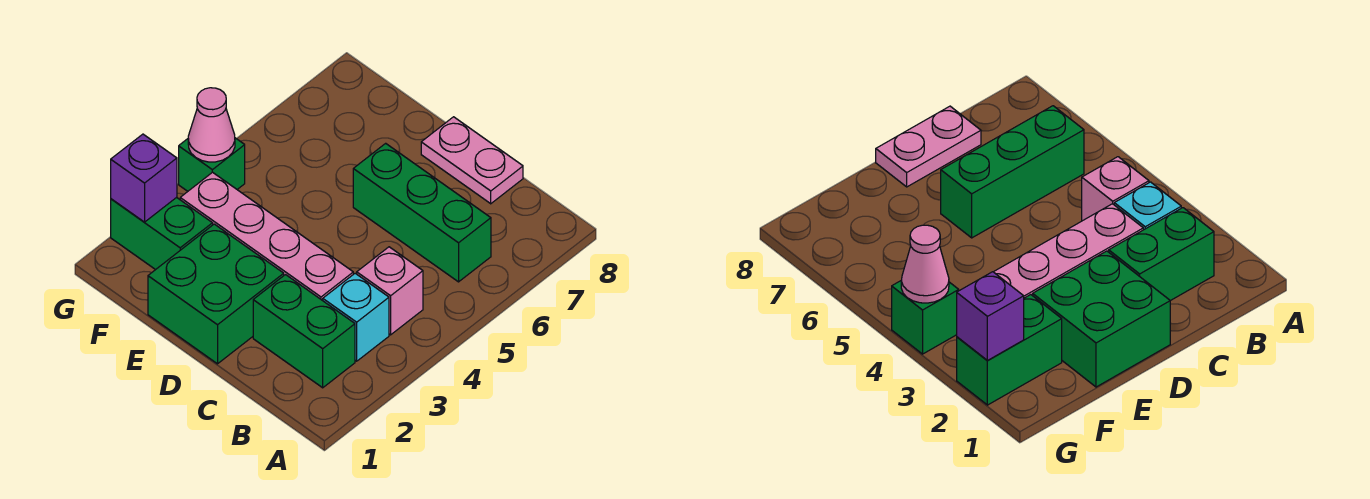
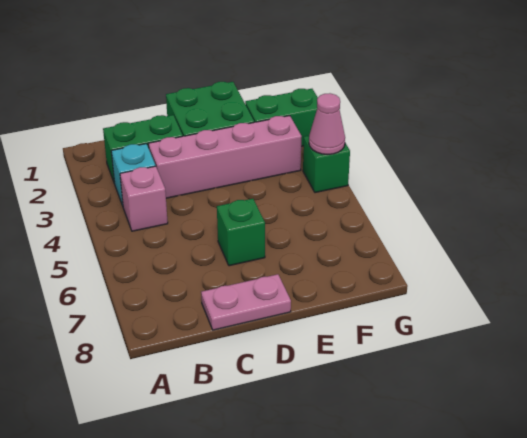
green 1x3 brick [353,143,491,282] -> green 1x1 brick [217,199,265,266]
purple 1x1 brick [111,134,177,222] -> none

